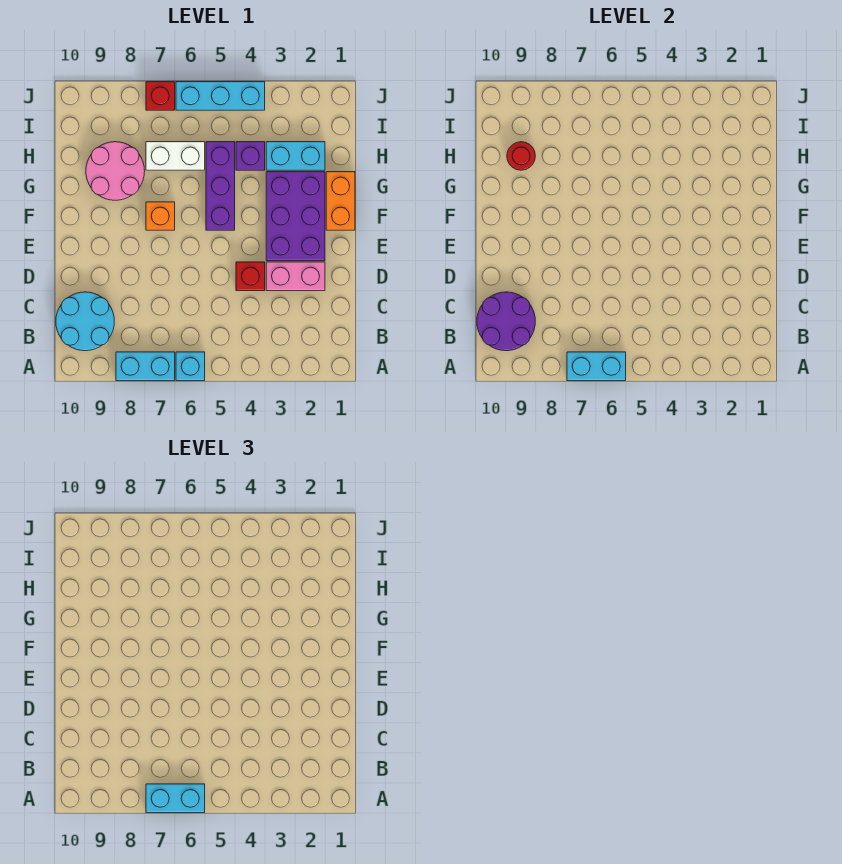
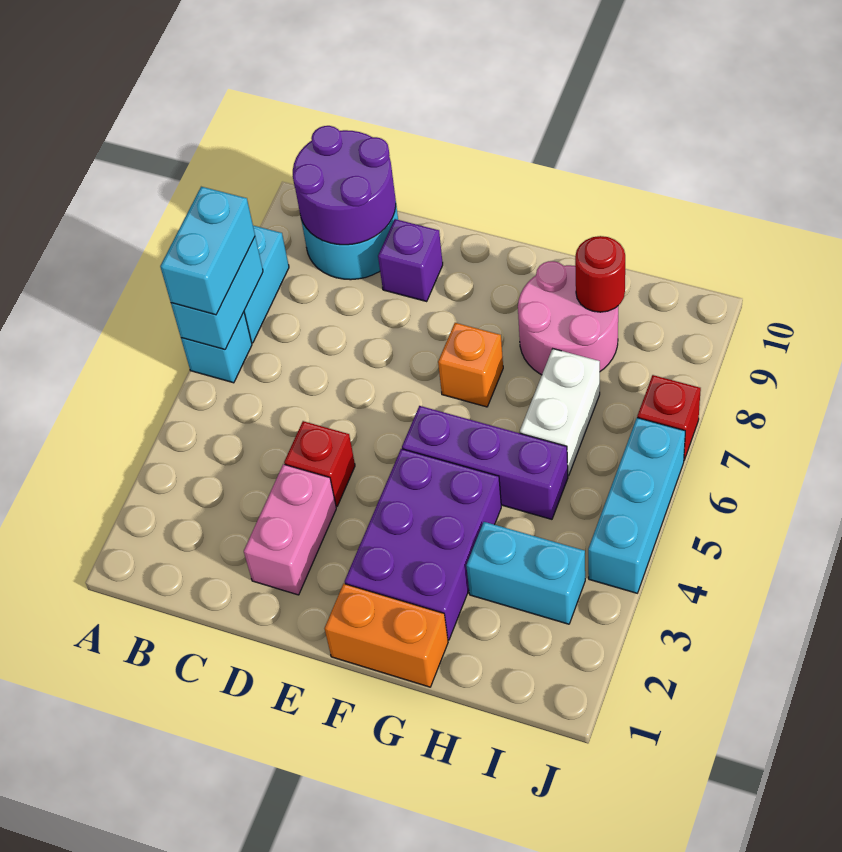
purple 2x3 brick [266,172,325,261] -> purple 2x3 brick turned to [345,449,501,640]
cyan 1x2 brick [266,142,325,170] -> cyan 1x2 brick turned to [466,522,585,624]
purple 1x1 brick [236,142,265,170] -> purple 1x1 brick moved to [378,219,443,301]

